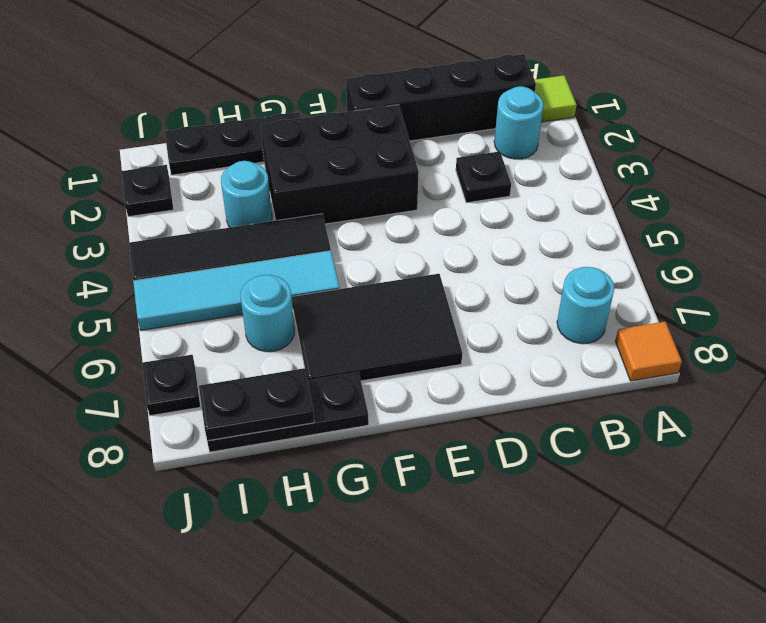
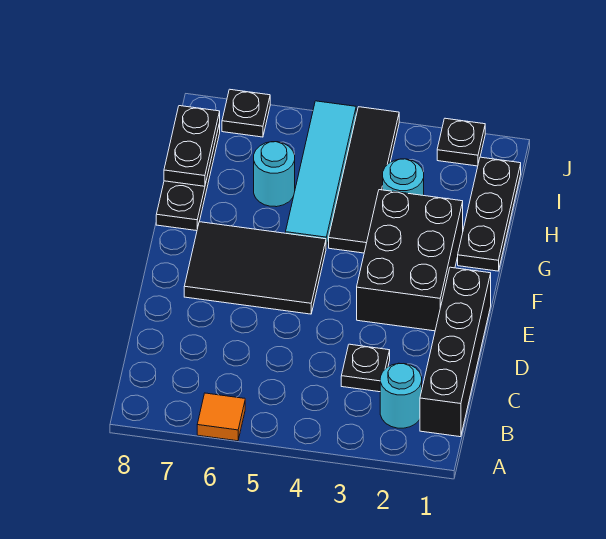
lime 1x1 tile [535,75,576,122] -> none
orange 1x1 tile [615,322,682,381] -> orange 1x1 tile moved to [197,393,245,441]
cyan 1x1 round brick [557,267,615,344] -> none
black 2x3 tile [292,274,462,381] -> black 2x3 tile turned to [184,222,326,314]

